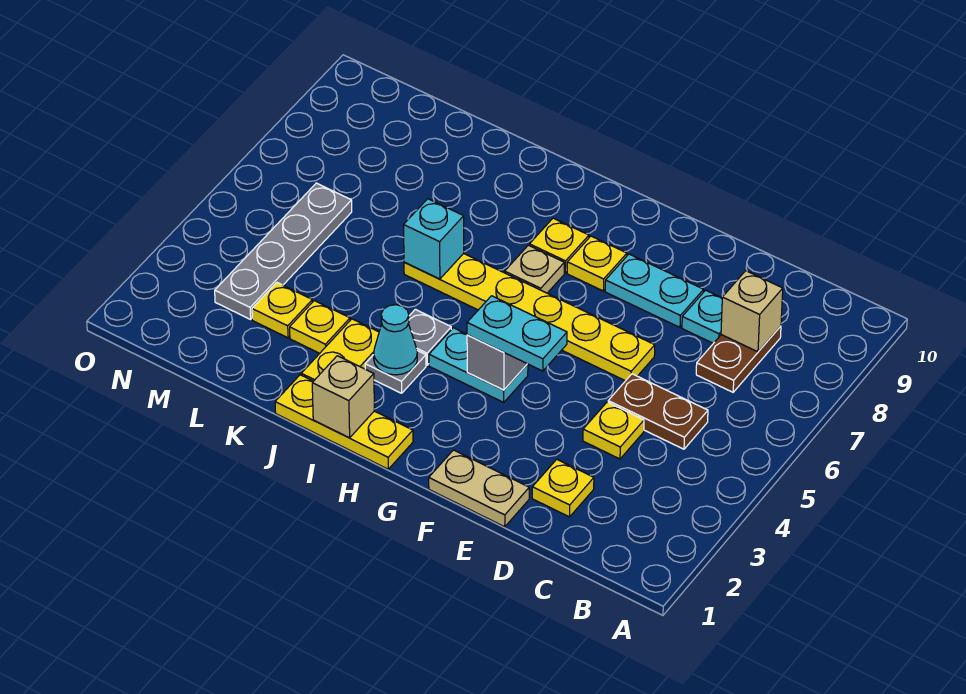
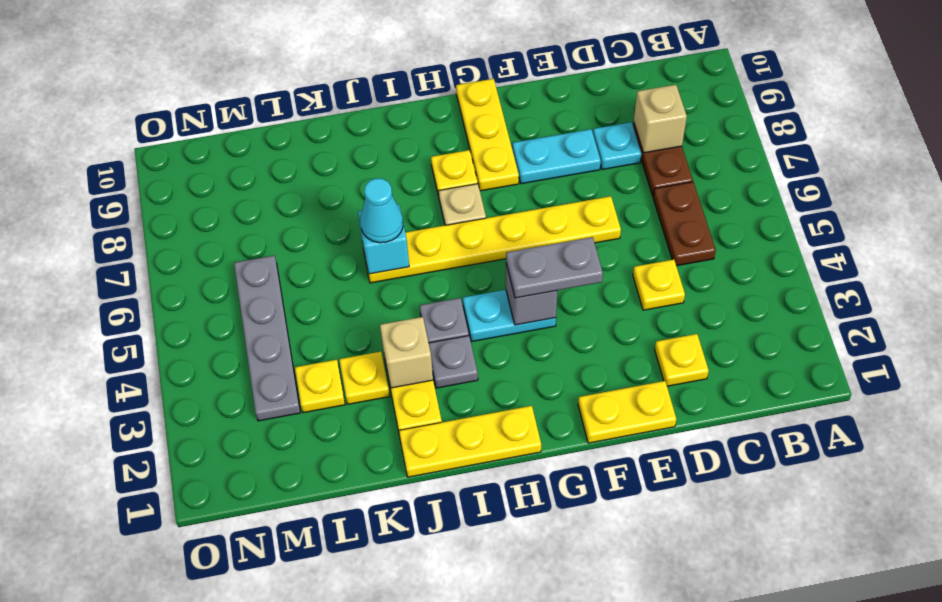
brown 1x2 plate [608,374,708,449] -> brown 1x2 plate turned to [653,182,716,266]
tan 1x2 plate [429,450,529,527] -> yellow 1x2 plate [578,381,676,443]
cyan 1x2 plate [467,296,567,371] -> grey 1x2 plate [506,237,603,298]
yellow 1x1 plate [567,236,627,291] -> yellow 1x3 plate [456,79,519,191]
tan 1x1 brick [312,356,374,438] -> tan 1x1 brick moved to [380,317,433,388]
cyan 1x1 cone [374,305,417,375] -> cyan 1x1 cone moved to [360,178,403,243]

